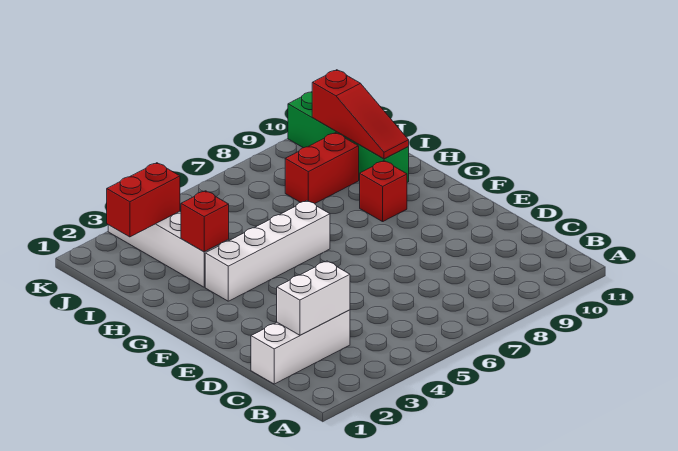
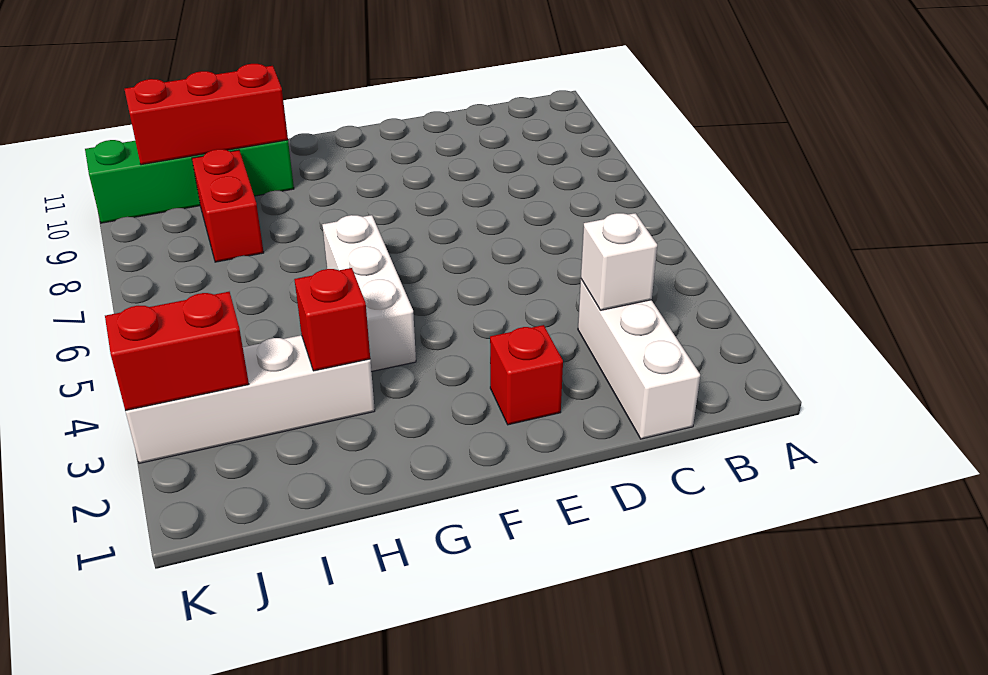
white 1x2 brick [277,261,350,335] -> white 1x1 brick [581,213,657,310]
white 1x4 brick [205,201,330,301] -> white 1x3 brick [322,215,416,372]
red 1x1 brick [360,161,407,222] -> red 1x1 brick moved to [490,325,563,425]
red 1x3 slope [312,70,409,159] -> red 1x3 brick [125,64,288,165]
red 1x2 brick [107,163,180,237] -> red 1x2 brick turned to [105,292,249,411]

